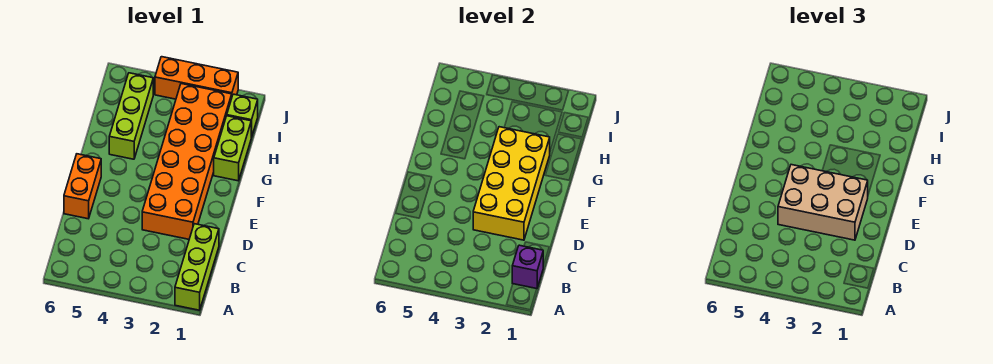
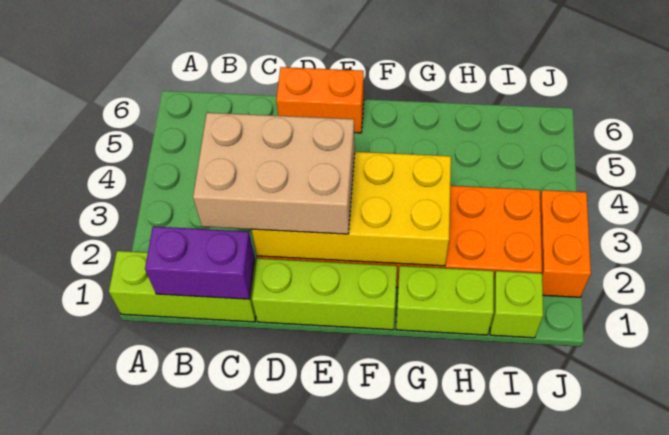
purple 1x1 brick [512,245,543,289] -> purple 1x2 brick [145,227,255,299]
tan 2x3 brick [778,165,868,240] -> tan 2x3 brick turned to [193,113,355,234]
lime 1x3 brick [109,73,153,159] -> lime 1x3 brick moved to [252,258,397,330]
orange 1x3 brick [155,57,238,99] -> orange 1x2 brick [540,190,591,297]

